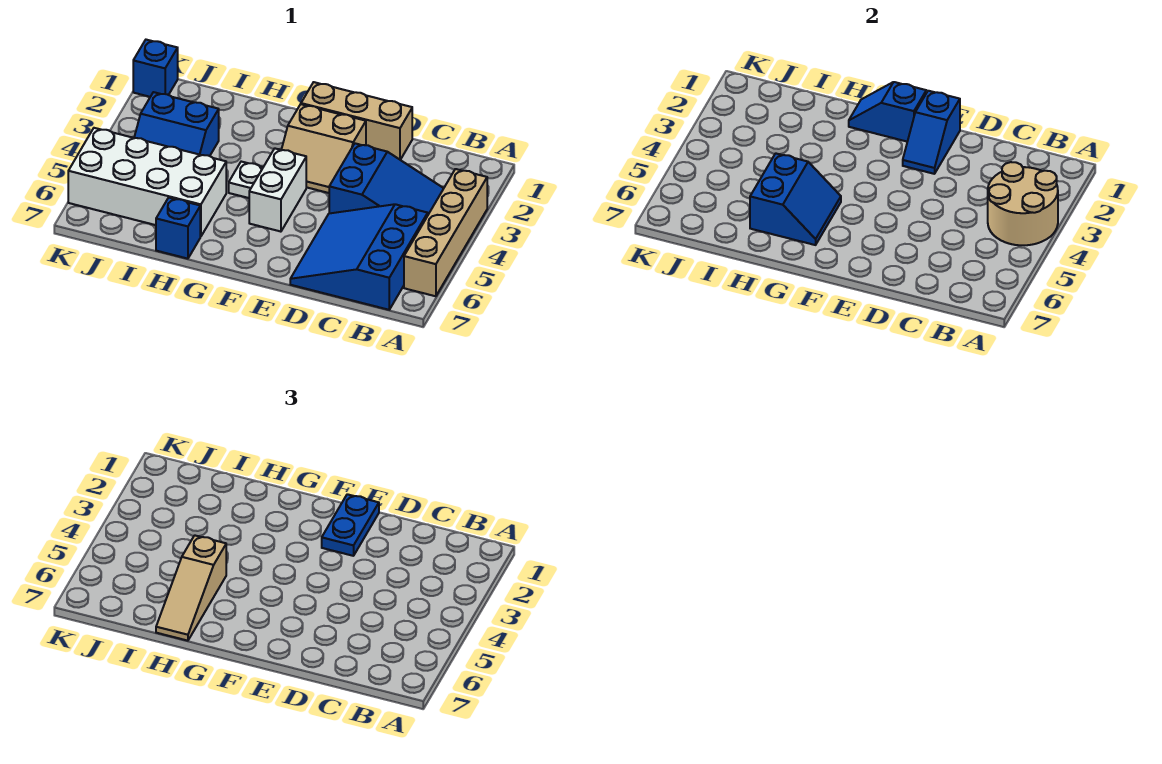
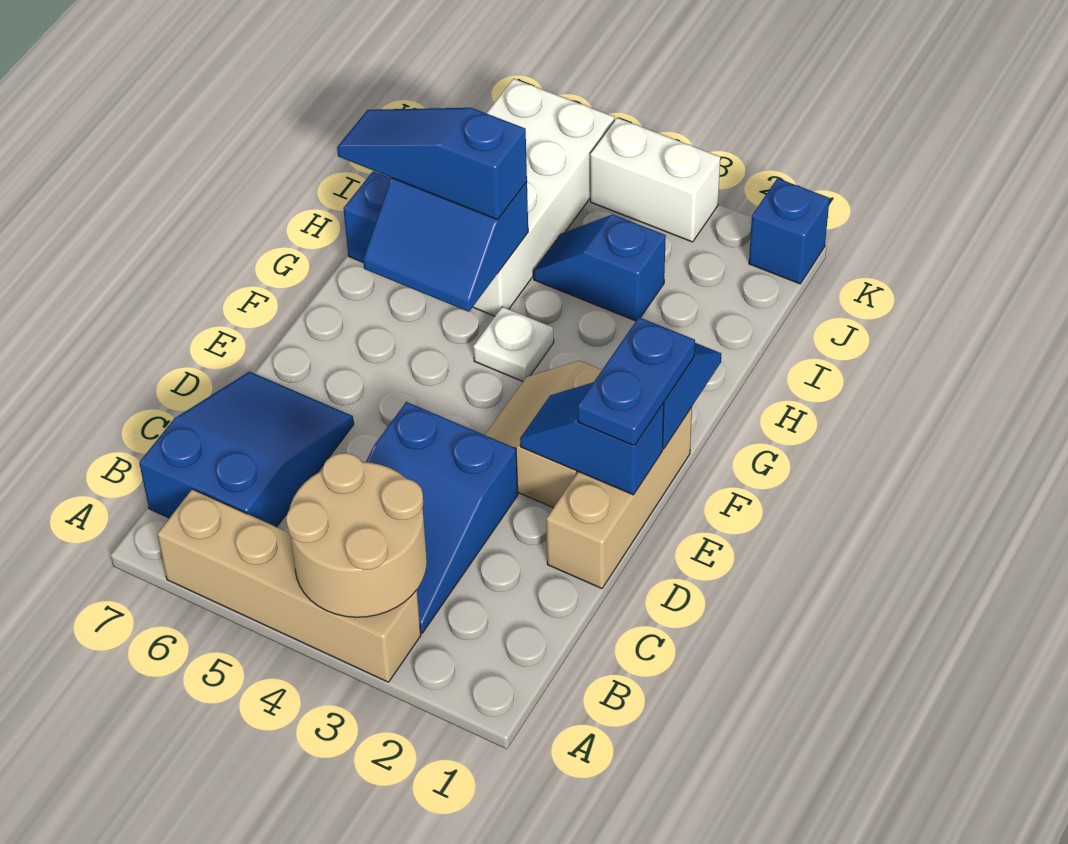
blue 3x3 slope [290,204,428,310] -> blue 2x3 slope [139,372,354,527]
blue 1x2 plate [322,494,379,556] -> blue 1x2 plate turned to [578,317,695,446]
white 1x2 brick [249,149,306,232] -> white 1x2 brick moved to [590,118,720,242]
tan 1x3 slope [156,535,226,641] -> blue 1x3 slope [337,108,527,220]
blue 2x2 slope [134,92,219,156] -> blue 1x2 slope [533,214,666,321]

